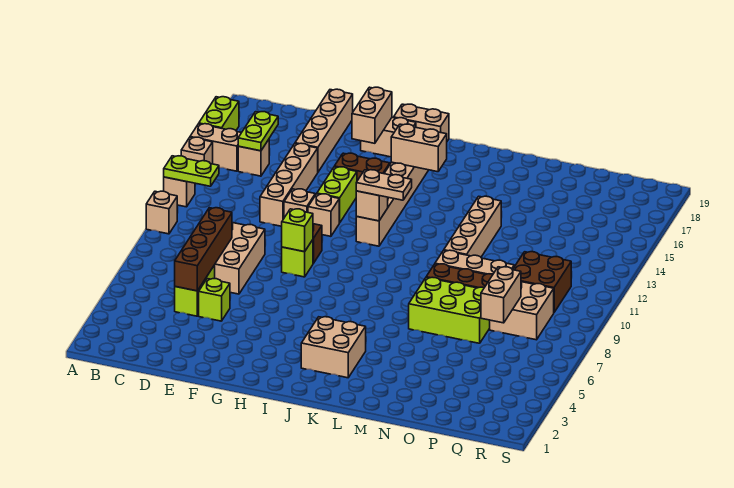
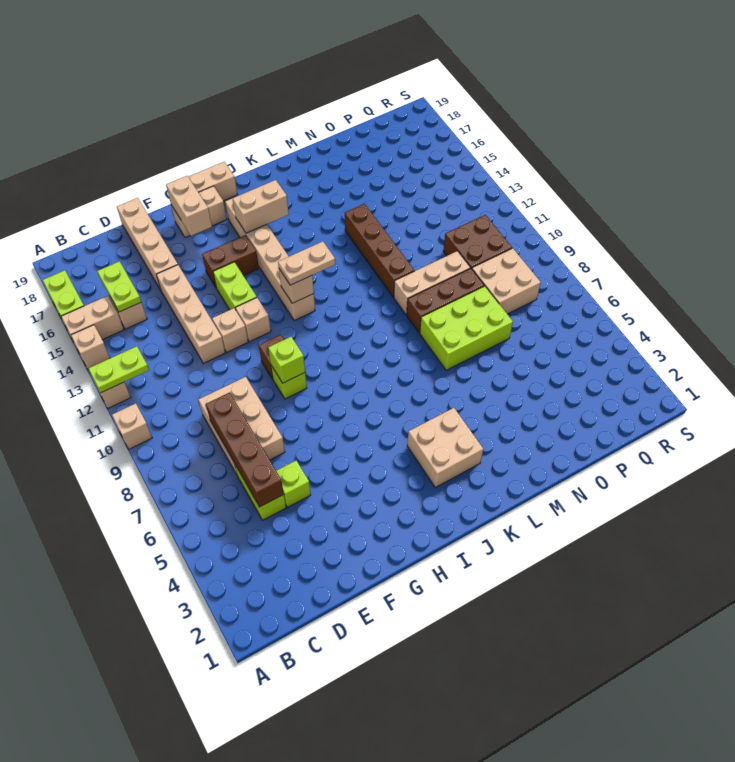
tan 1x4 brick [444,196,501,257] -> brown 1x4 brick [345,204,414,297]
tan 1x2 brick [481,267,521,323] -> none

